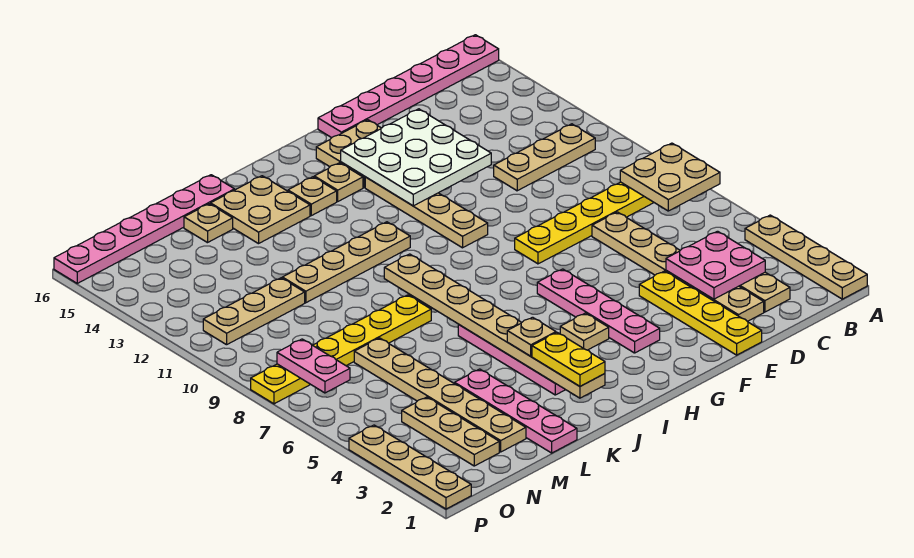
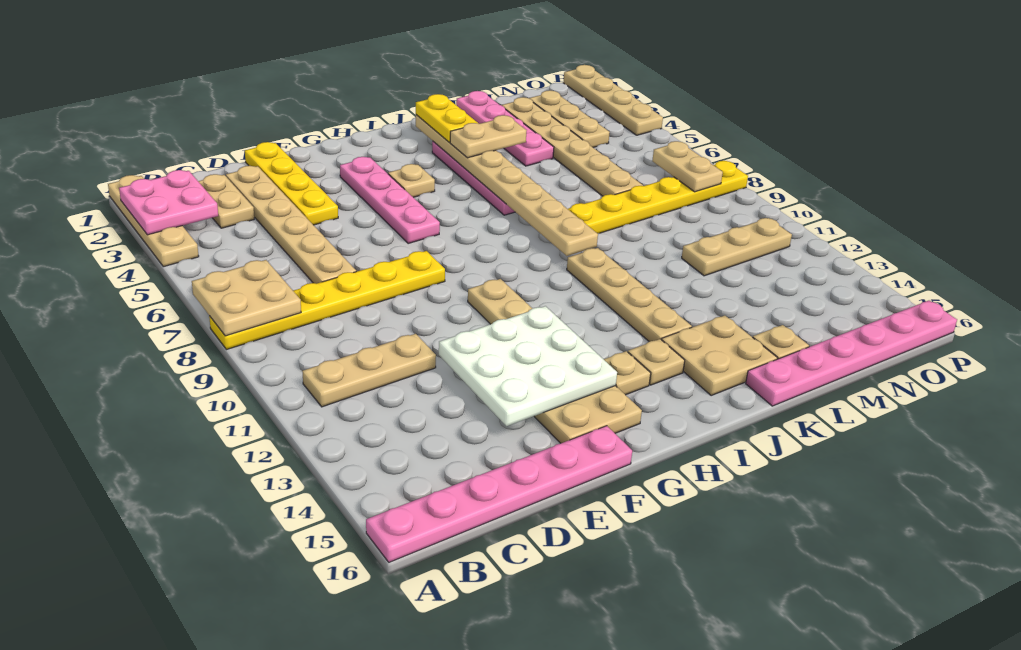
pink 2x2 plate [666,231,765,299] -> pink 2x2 plate moved to [119,170,218,235]
tan 1x4 plate [282,222,410,303] -> tan 1x4 plate turned to [567,248,692,341]
tan 1x1 plate [507,317,556,356] -> tan 1x2 plate [450,115,527,158]
pink 1x2 plate [277,339,350,393] -> tan 1x2 plate [652,141,723,192]

